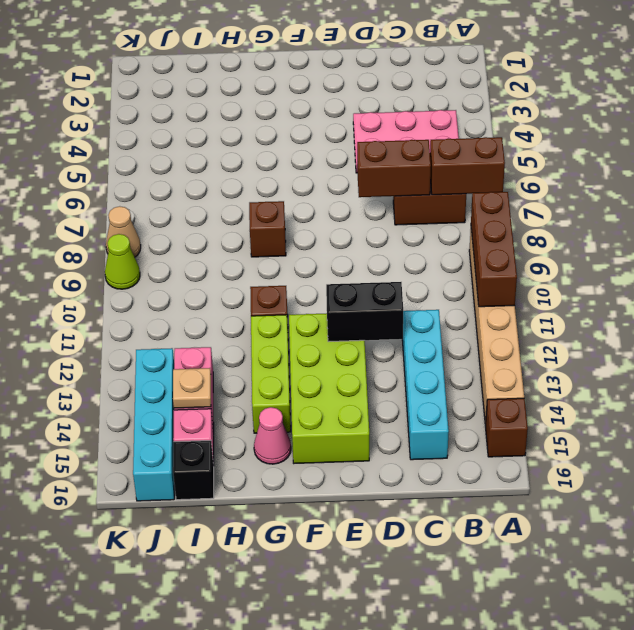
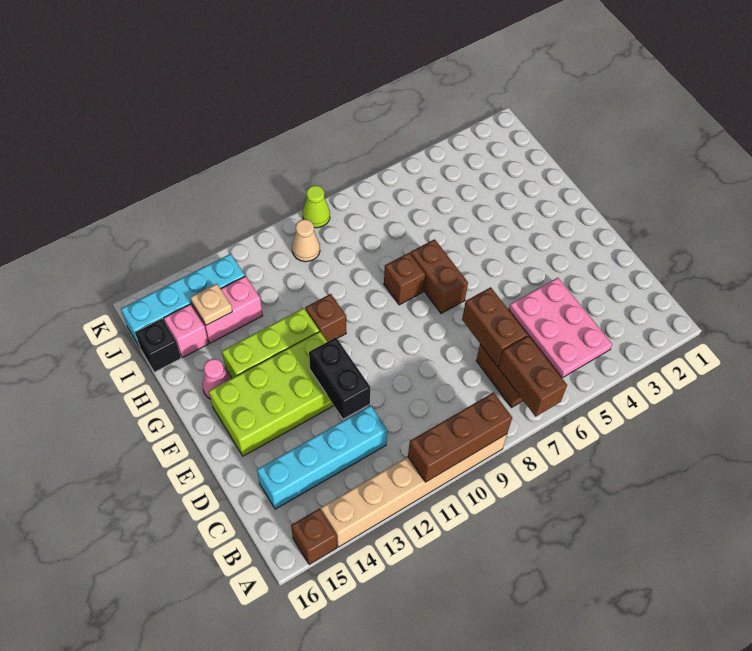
none -> brown 1x2 brick [410,239,468,314]
tan 1x1 cone [106,206,141,257] -> tan 1x1 cone moved to [292,219,320,262]

